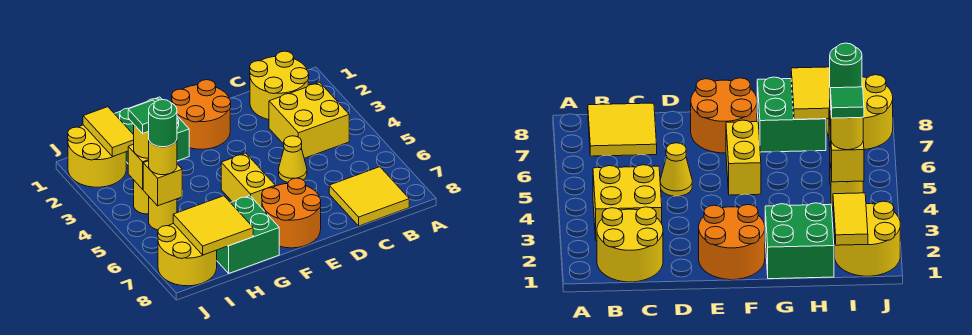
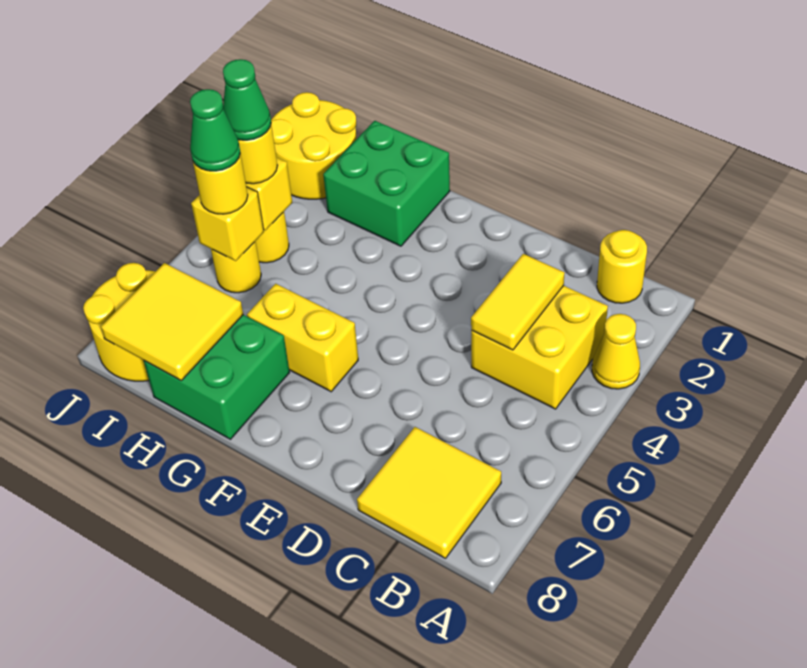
yellow 2x2 round brick [250,51,309,120] -> yellow 1x1 round brick [597,230,647,303]
yellow 1x1 cone [279,136,307,182] -> yellow 1x1 cone moved to [592,314,640,389]
orange 2x2 round brick [172,80,231,149] -> none
orange 2x2 round brick [262,178,321,248] -> none
yellow 1x2 brick [221,153,275,208] -> yellow 1x2 brick turned to [247,284,358,392]
yellow 1x2 tile [83,107,134,157] -> yellow 1x2 tile moved to [471,254,565,350]
green 1x1 tile [128,100,155,133] -> green 1x1 cone [223,59,271,140]
green 1x1 round brick [149,100,177,147] -> green 1x1 cone [190,89,240,171]

